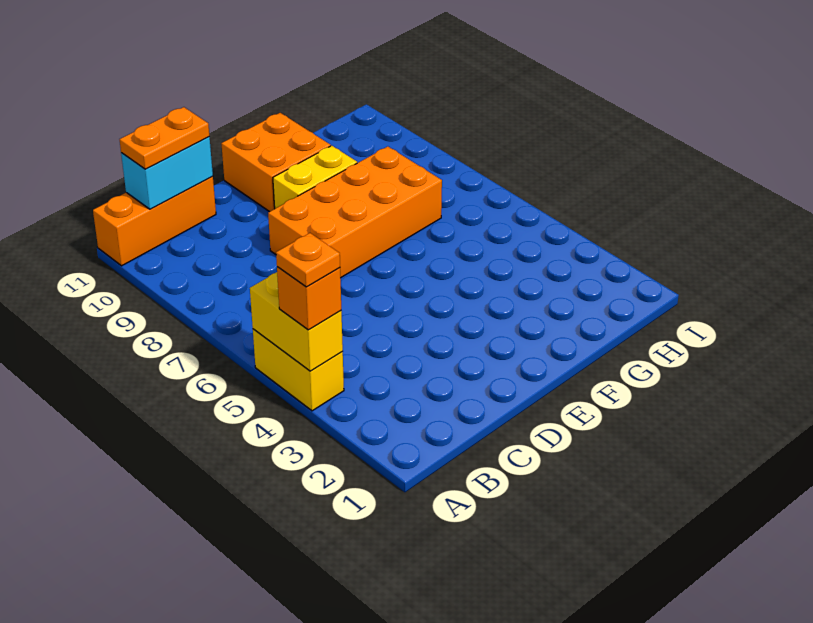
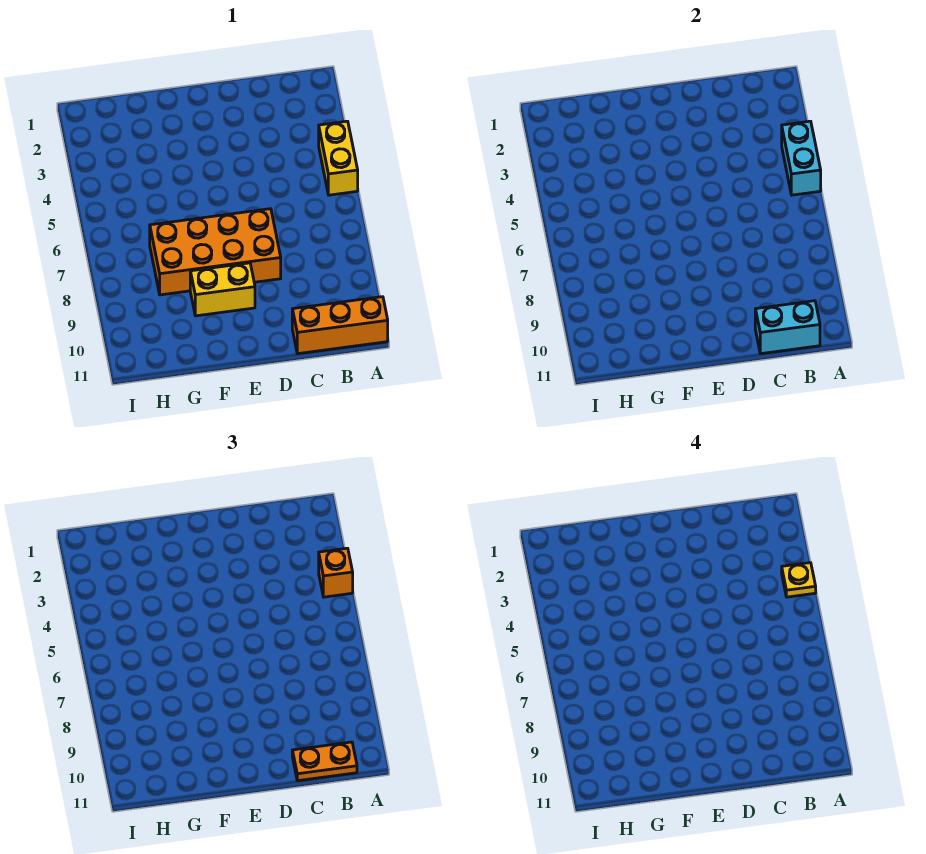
yellow 1x2 brick [250,273,343,371] -> cyan 1x2 brick [782,121,821,195]
orange 1x1 plate [276,233,340,287] -> yellow 1x1 plate [782,563,816,597]
orange 2x2 brick [221,113,331,212] -> none

